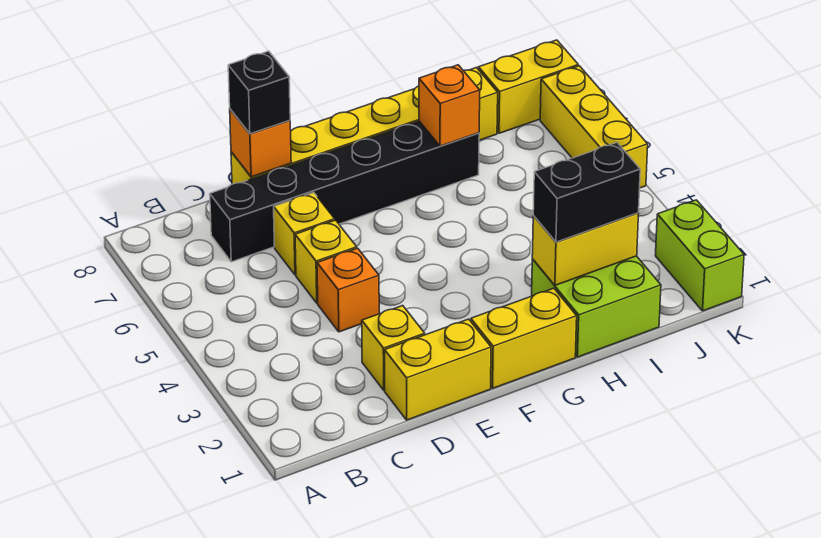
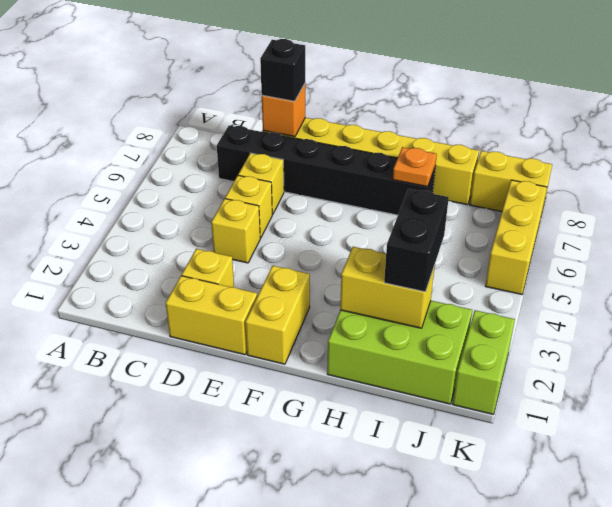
orange 1x1 brick [317,248,379,332] -> yellow 1x1 brick [211,199,260,263]
yellow 1x2 brick [471,288,577,388] -> yellow 1x2 brick turned to [245,266,310,364]
lime 2x2 brick [532,256,661,357] -> lime 2x3 brick [327,301,472,404]
black 1x2 brick [533,143,640,242] -> black 1x2 brick turned to [384,189,449,292]
orange 1x1 brick [419,65,480,146] -> orange 1x1 plate [393,147,437,187]

